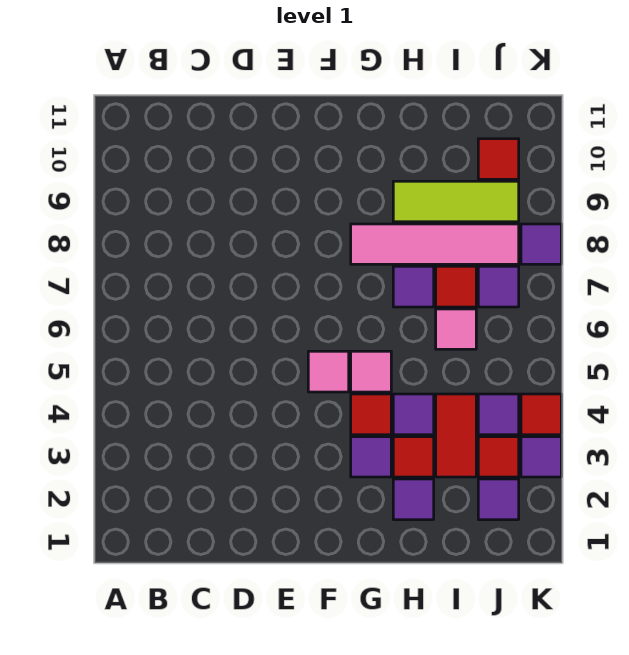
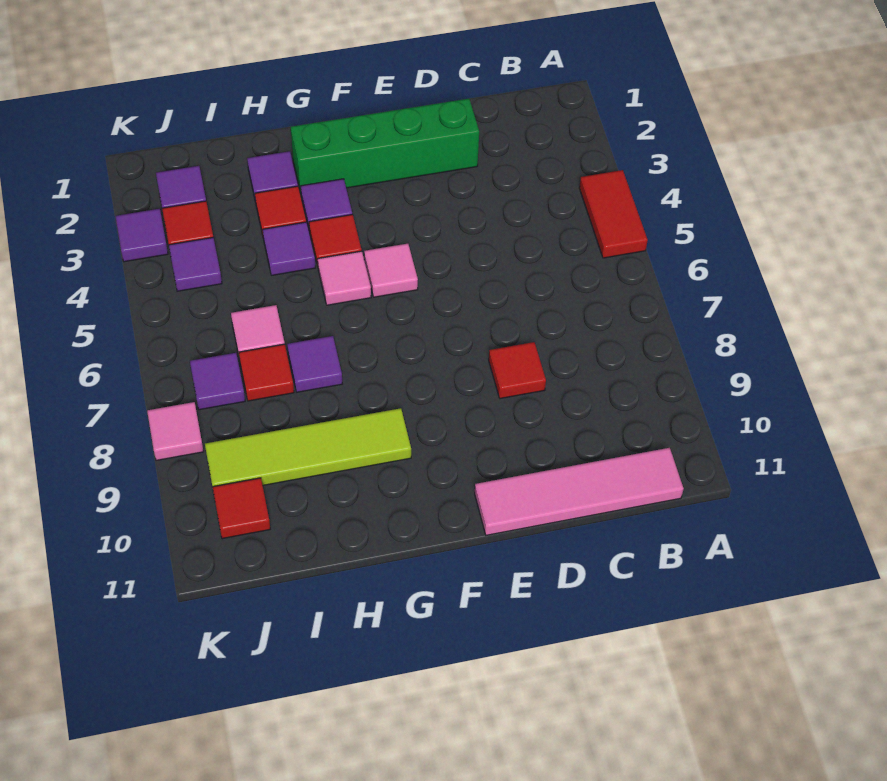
none -> green 1x4 brick [291,99,479,193]
pink 1x4 tile [351,224,519,264] -> pink 1x4 tile moved to [475,448,684,535]
lime 1x3 tile [393,181,519,222] -> lime 1x4 tile [205,408,411,487]
red 1x2 tile [436,394,476,477] -> red 1x2 tile moved to [579,170,648,258]
red 1x1 tile [521,394,561,435] -> red 1x1 tile moved to [489,342,546,399]
purple 1x1 tile [521,224,561,264] -> pink 1x1 tile [147,402,204,461]

